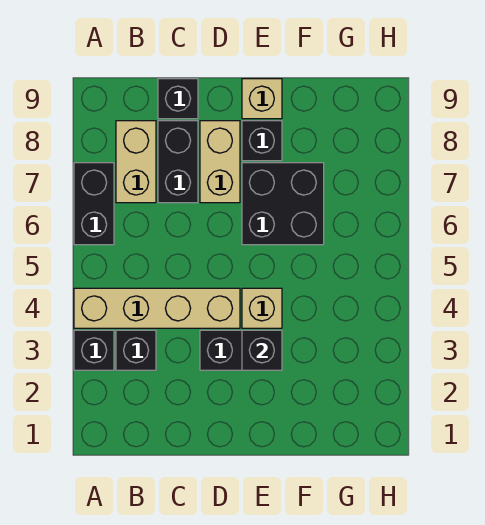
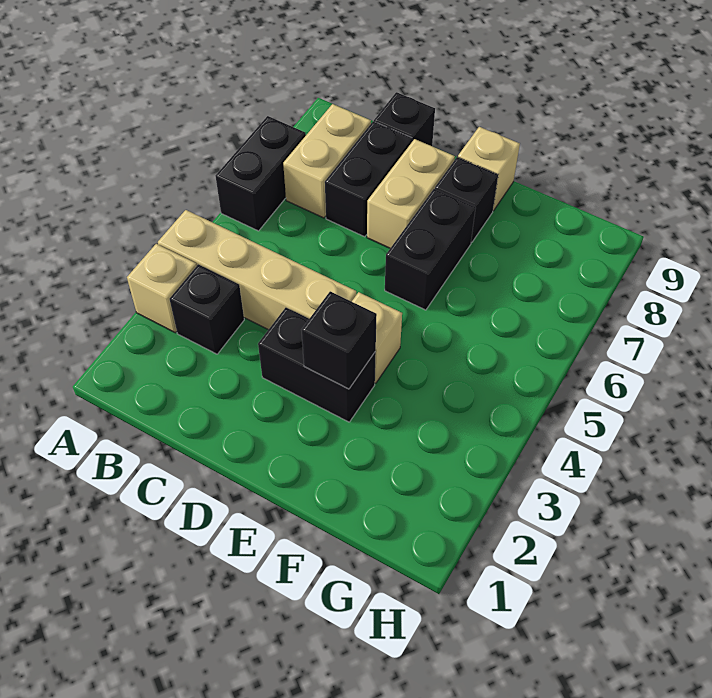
black 1x1 brick [74,330,114,370] -> tan 1x1 brick [127,244,197,333]
black 2x2 brick [242,163,324,245] -> black 1x2 brick [385,189,476,310]

